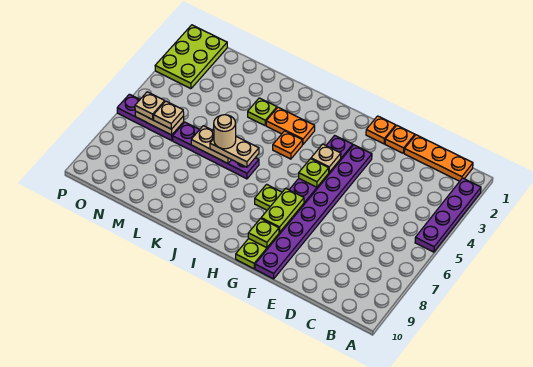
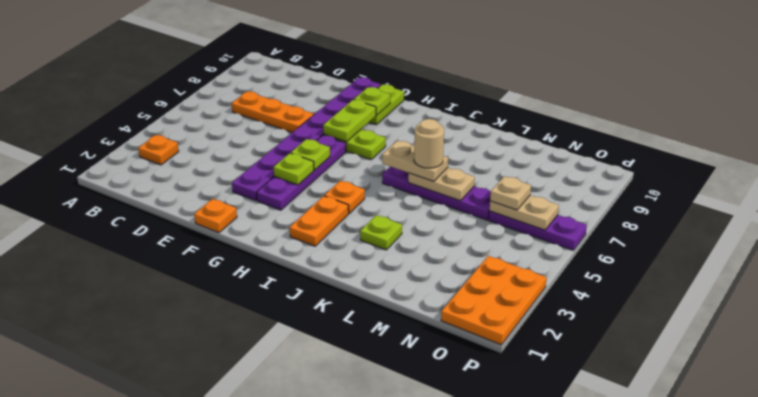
purple 1x4 plate [415,178,481,252] -> none
orange 1x3 plate [404,135,473,181] -> orange 1x3 plate moved to [232,91,314,132]
orange 1x1 plate [385,125,415,153] -> orange 1x1 plate moved to [138,135,179,165]
tan 1x1 plate [311,144,341,172] -> lime 1x1 plate [274,153,314,185]
orange 1x2 plate [266,107,315,144] -> orange 1x2 plate turned to [290,196,349,246]
lime 2x3 plate [155,25,227,89] -> orange 2x3 plate [441,256,547,345]
tan 1x1 plate [135,92,165,120] -> none

